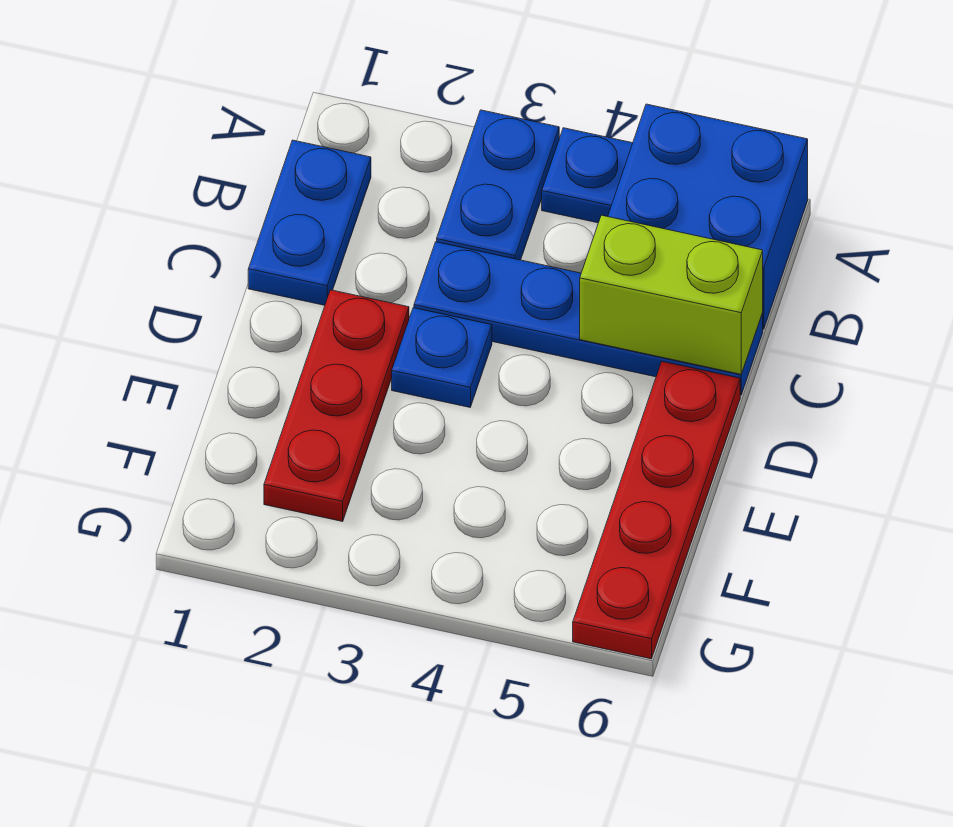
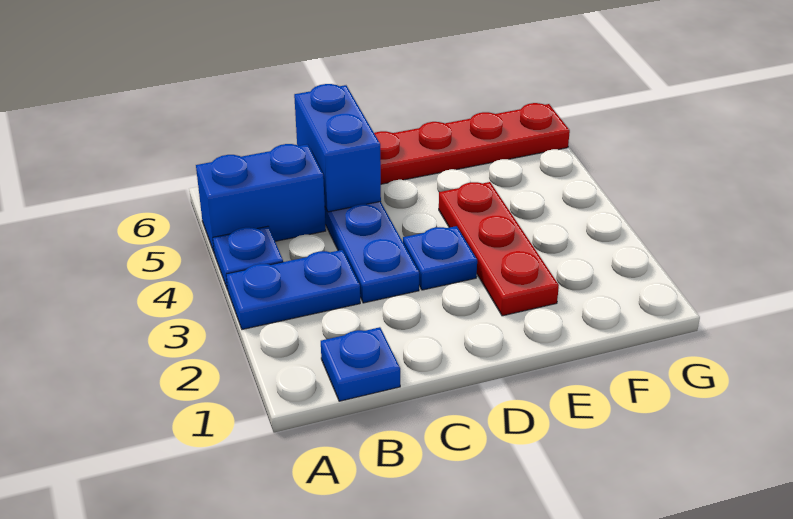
blue 2x2 brick [608,104,808,329] -> blue 1x2 brick [196,144,326,253]
blue 1x2 plate [248,140,371,305] -> blue 1x1 plate [321,327,400,401]
lime 1x2 brick [580,215,763,374] -> blue 1x2 brick [294,84,381,212]
red 1x3 plate [264,290,409,521] -> red 1x3 plate turned to [439,182,559,316]

